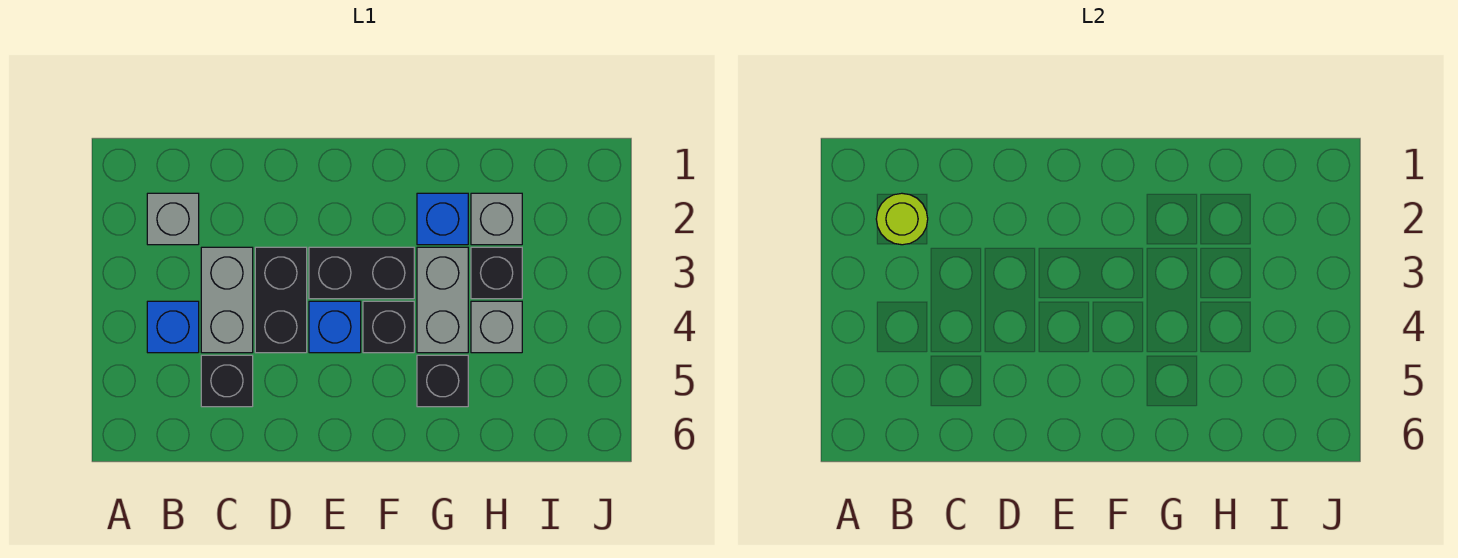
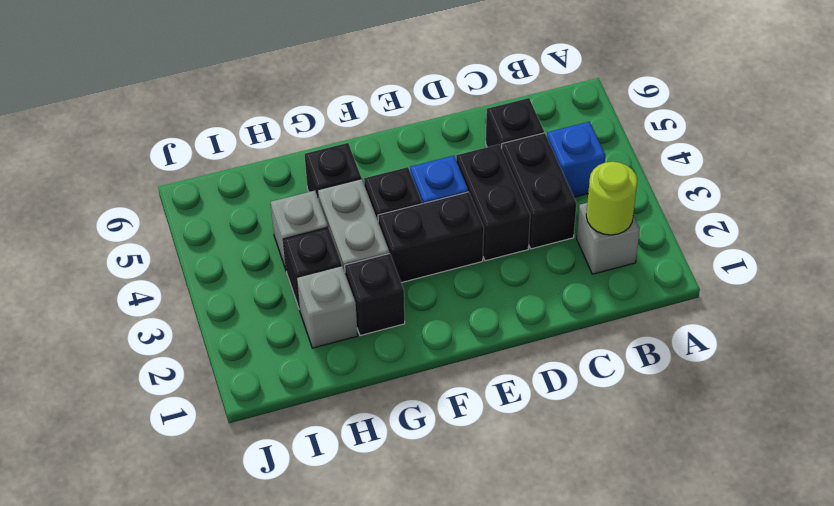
grey 1x2 brick [201,247,253,353] -> black 1x2 brick [502,133,577,249]
blue 1x1 brick [417,193,468,245] -> black 1x1 brick [345,253,405,336]

